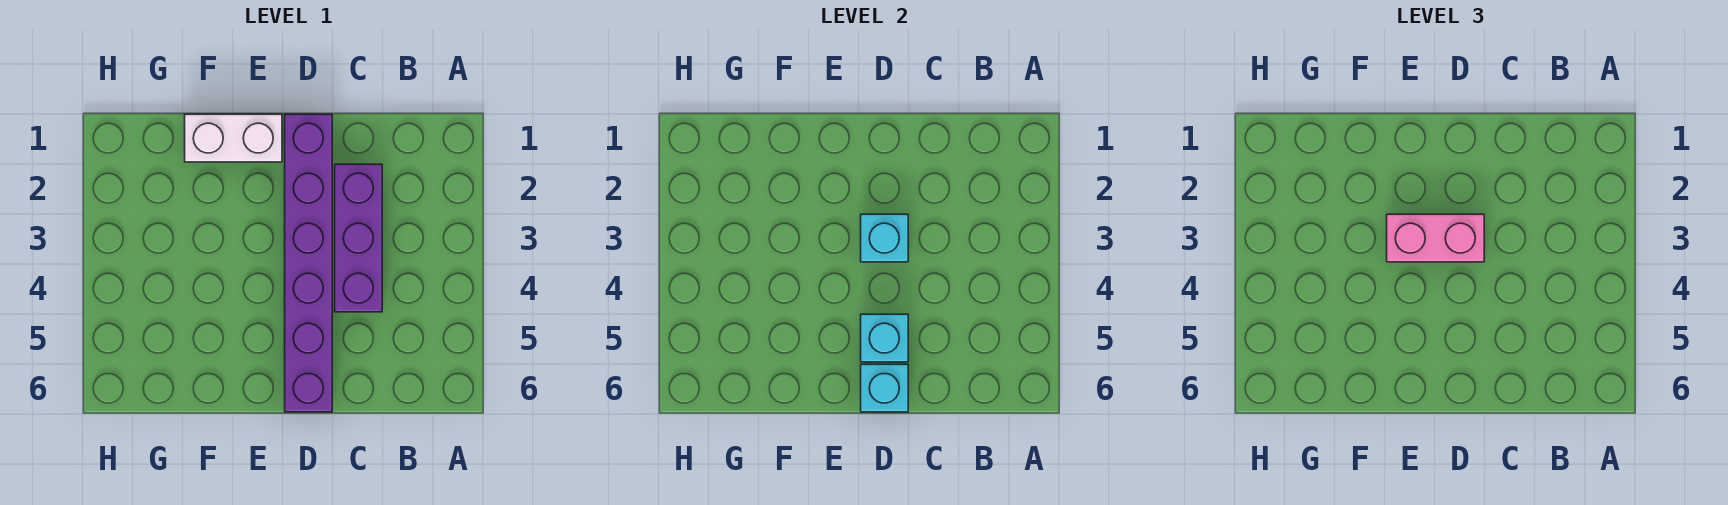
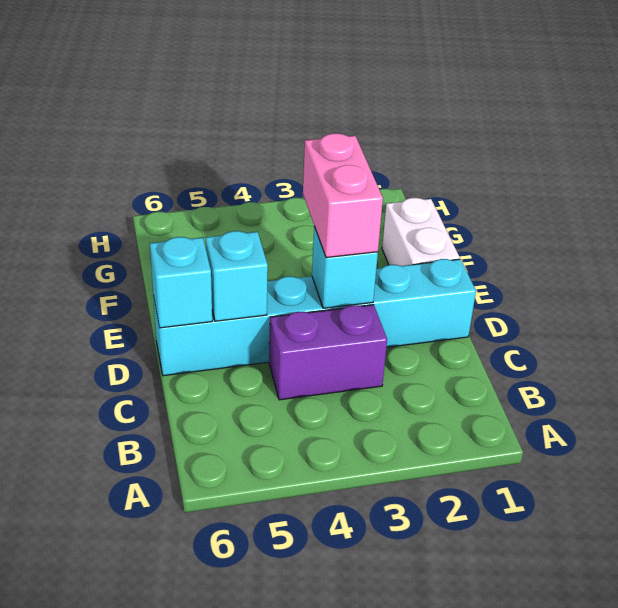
purple 1x3 brick [335,164,382,312] -> purple 1x2 brick [269,305,387,400]
purple 1x6 brick [285,114,332,412] -> cyan 1x6 brick [153,259,476,376]

